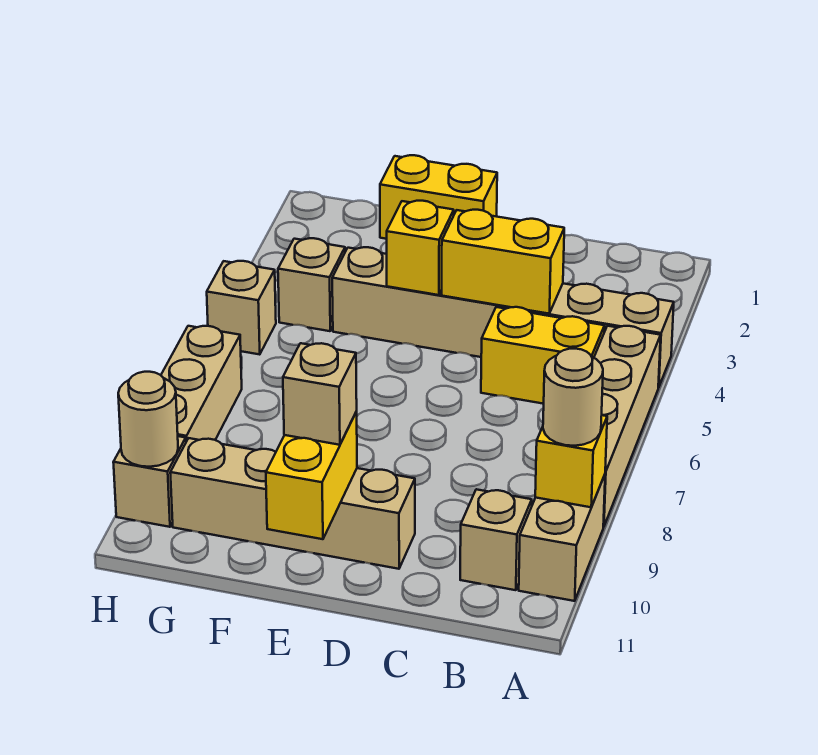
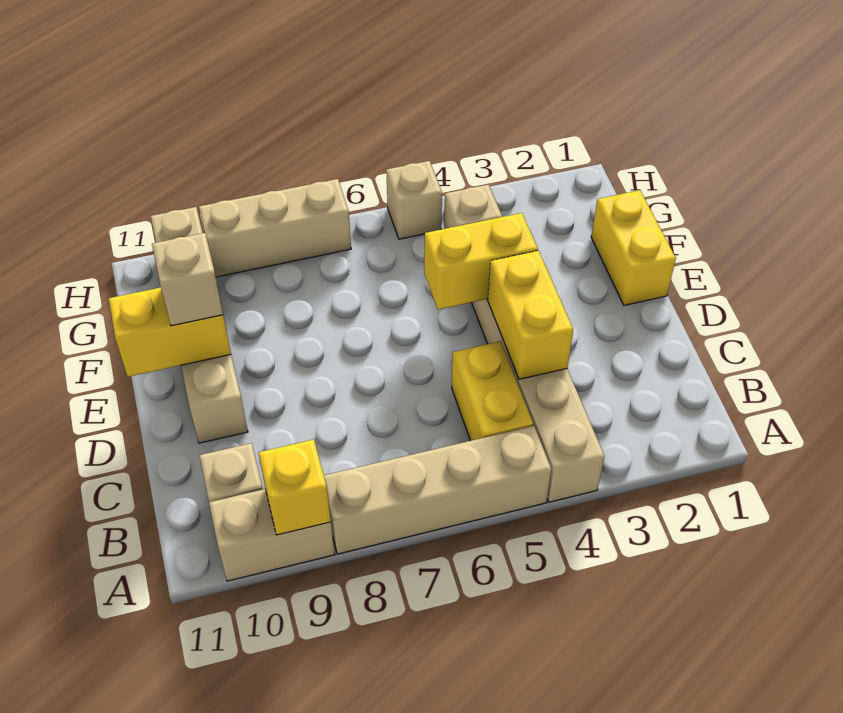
tan 1x1 round brick [543,349,603,446] -> none
yellow 1x1 brick [387,201,454,295] -> yellow 1x2 brick [424,213,538,309]
tan 1x1 round brick [118,372,178,467] -> none

